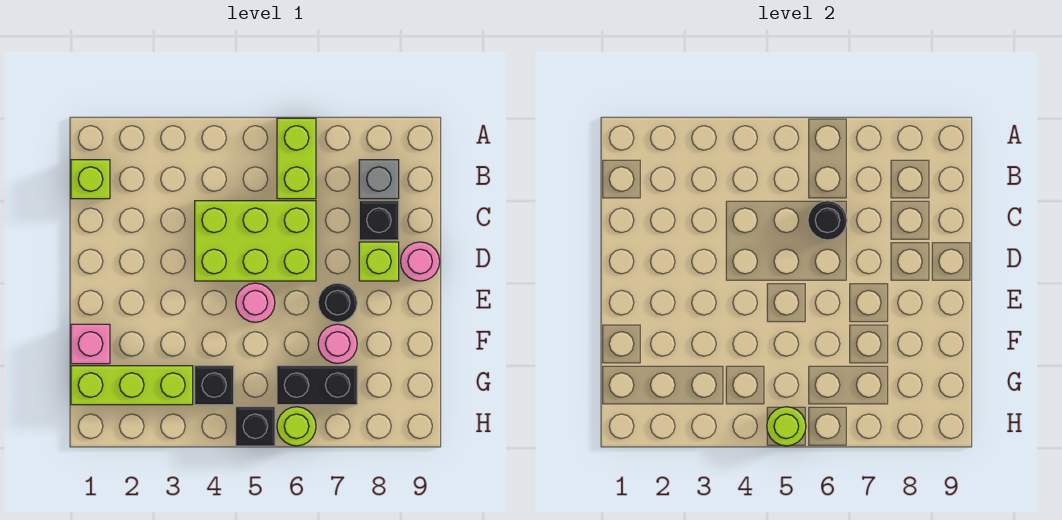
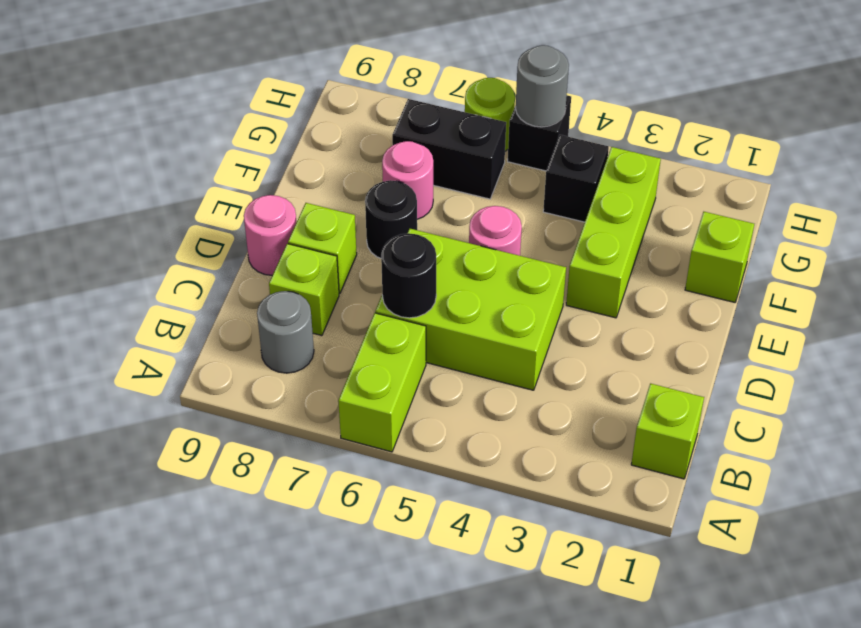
grey 1x1 brick [359,160,399,199] -> grey 1x1 round brick [257,291,314,373]
black 1x1 brick [359,201,399,240] -> lime 1x1 brick [269,244,339,336]
pink 1x1 brick [71,324,110,364] -> lime 1x1 brick [685,212,754,302]
lime 1x3 brick [71,366,193,405] -> lime 1x3 brick turned to [566,147,661,318]
lime 1x1 round brick [767,407,806,446] -> grey 1x1 round brick [516,45,569,127]

